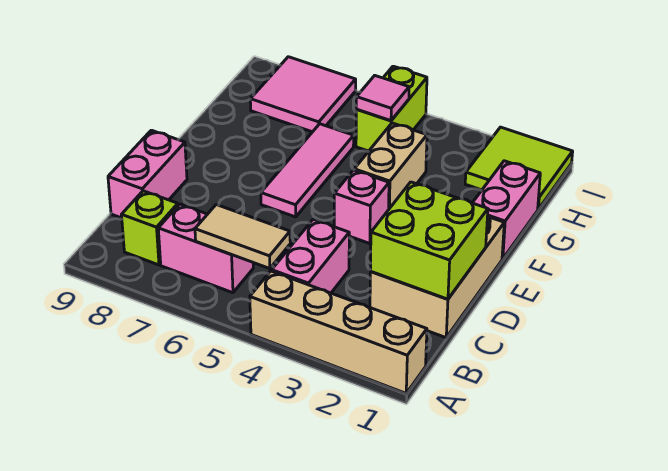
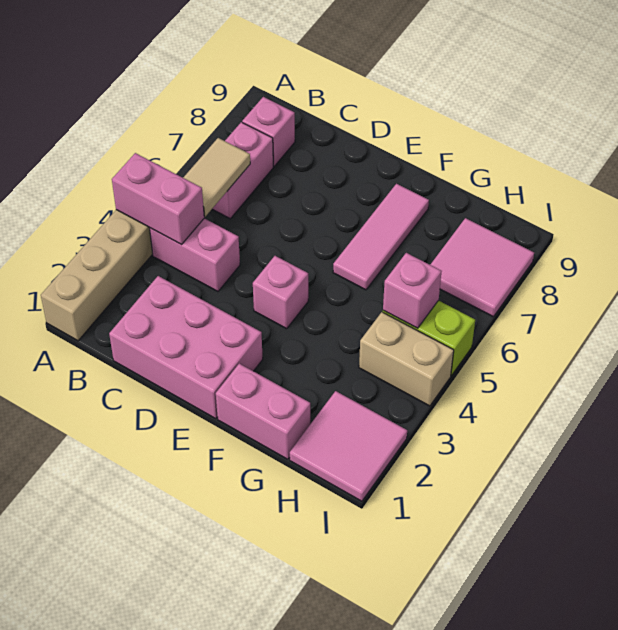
lime 1x1 brick [122,191,178,265] -> pink 1x1 brick [242,97,295,166]
tan 2x3 brick [370,216,504,338] -> pink 2x3 brick [109,276,263,419]
lime 2x2 brick [370,182,488,299] -> none
pink 1x2 brick [108,130,187,218] -> pink 1x2 brick moved to [112,153,204,245]
pink 1x3 tile [261,124,354,217] -> pink 1x3 tile turned to [333,184,429,290]
tan 1x2 brick [354,123,427,209] -> tan 1x2 brick moved to [359,312,454,406]
lime 2x2 tile [465,127,573,209] -> pink 2x2 tile [290,391,407,501]
pink 1x1 tile [356,76,409,121] -> pink 1x1 brick [383,253,442,328]

